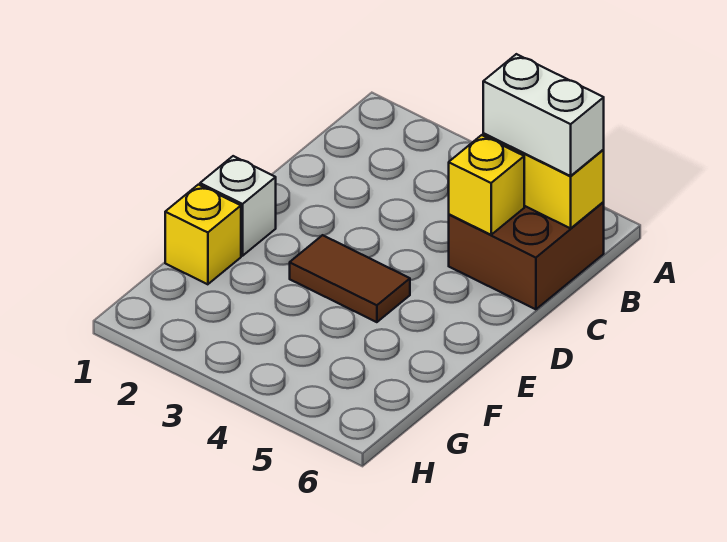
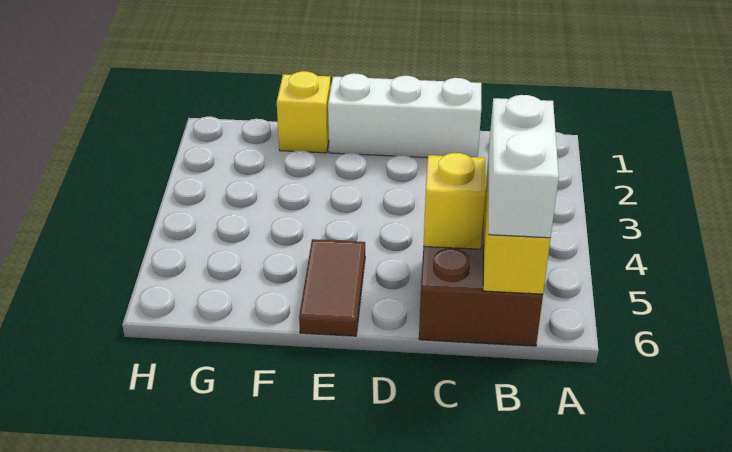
white 1x1 brick [200,156,276,256] -> white 1x3 brick [328,73,481,158]
brown 1x2 tile [290,235,410,322] -> brown 1x2 tile moved to [299,239,365,336]

